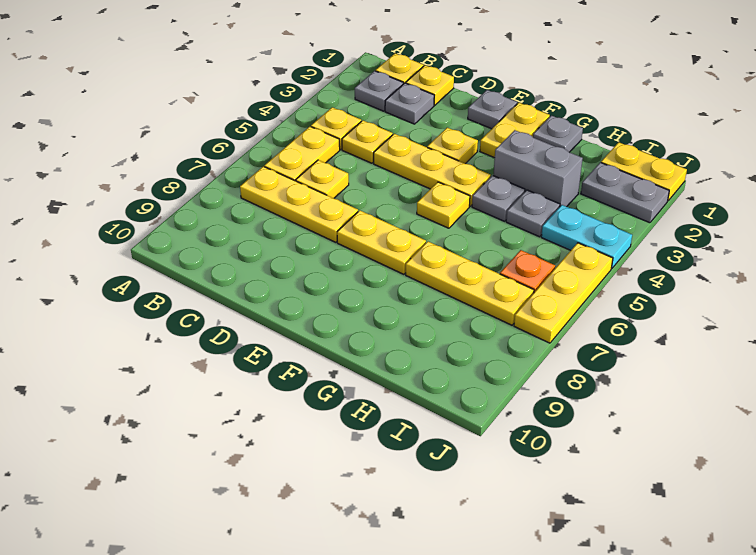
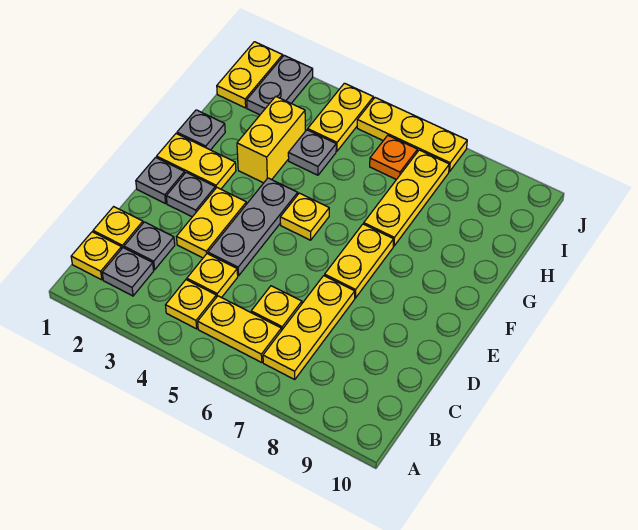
yellow 1x3 plate [374,134,491,206] -> grey 1x3 plate [208,178,298,276]
yellow 1x1 plate [427,127,478,164] -> yellow 1x2 plate [177,188,246,258]
grey 1x2 brick [493,130,583,207] -> yellow 1x2 brick [237,96,305,183]
grey 1x1 plate [472,175,525,221] -> grey 1x1 plate moved to [166,172,215,217]
cyan 1x2 plate [541,205,632,268] -> yellow 1x2 plate [308,83,373,151]

